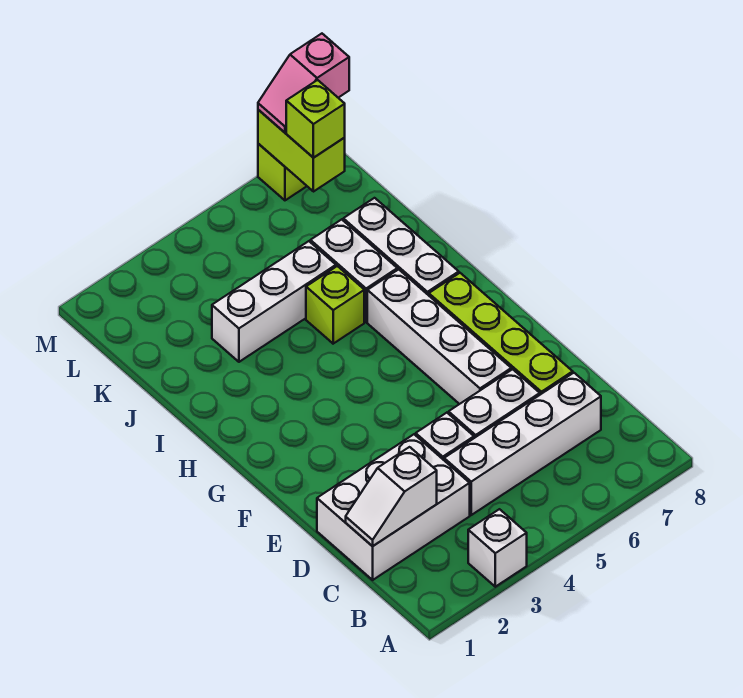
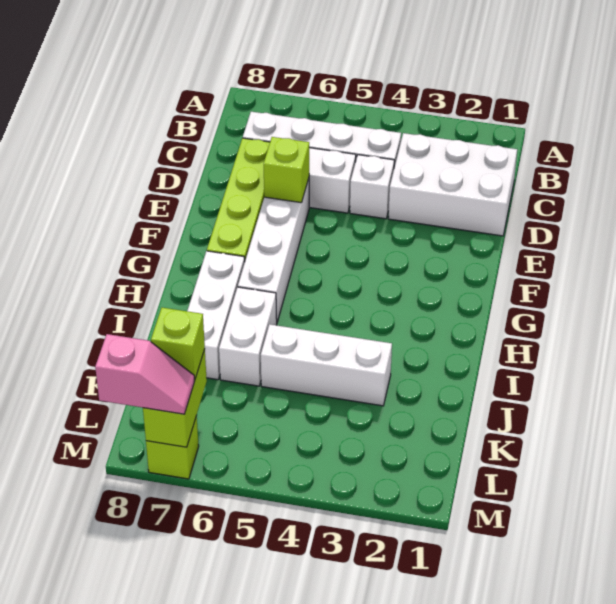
white 1x1 brick [468,509,527,587] -> none
white 1x2 slope [346,447,437,546] -> none
lime 1x1 brick [306,266,364,344] -> lime 1x1 brick moved to [264,137,309,203]

